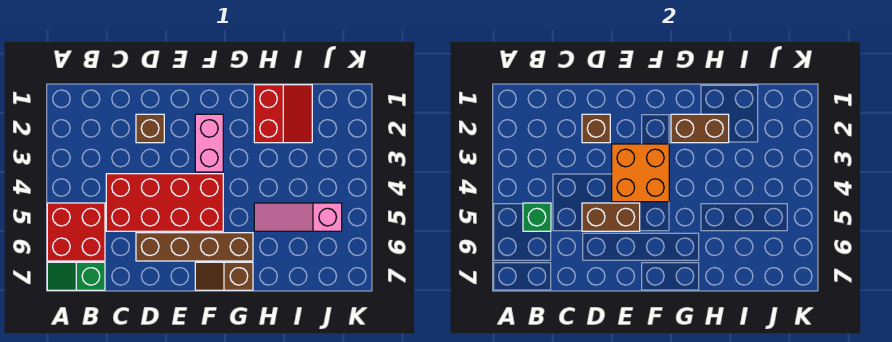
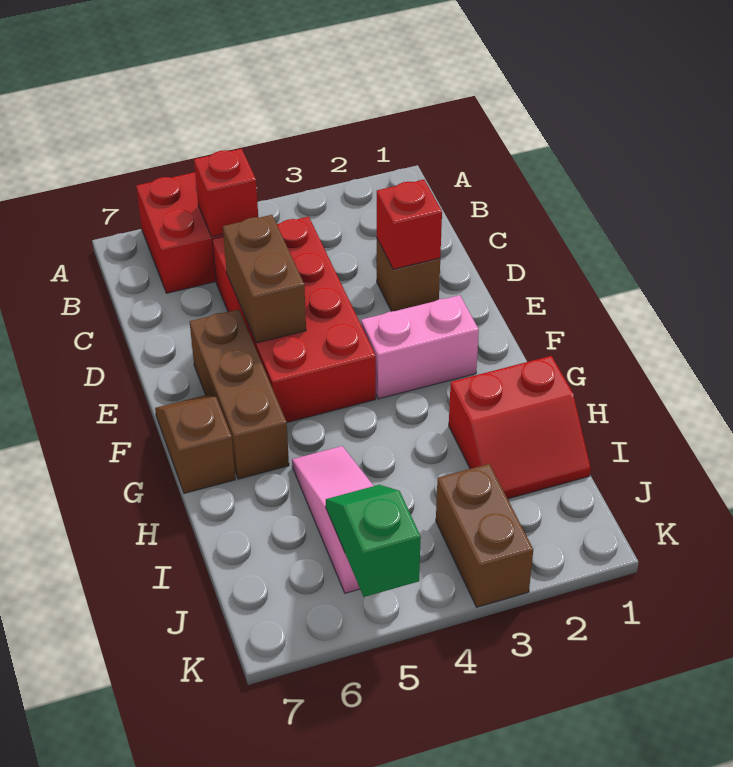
green 1x2 slope [47,262,105,290] -> green 1x2 slope moved to [326,485,421,597]
green 1x1 brick [523,203,551,231] -> red 1x1 brick [194,149,258,237]
brown 1x1 brick [582,114,610,143] -> red 1x1 brick [377,180,442,269]
brown 1x4 brick [136,233,253,261] -> brown 1x3 brick [190,309,289,479]
orange 2x2 brick [612,144,669,202] -> none
brown 1x2 brick [671,114,729,143] -> brown 1x2 brick moved to [436,464,533,607]

